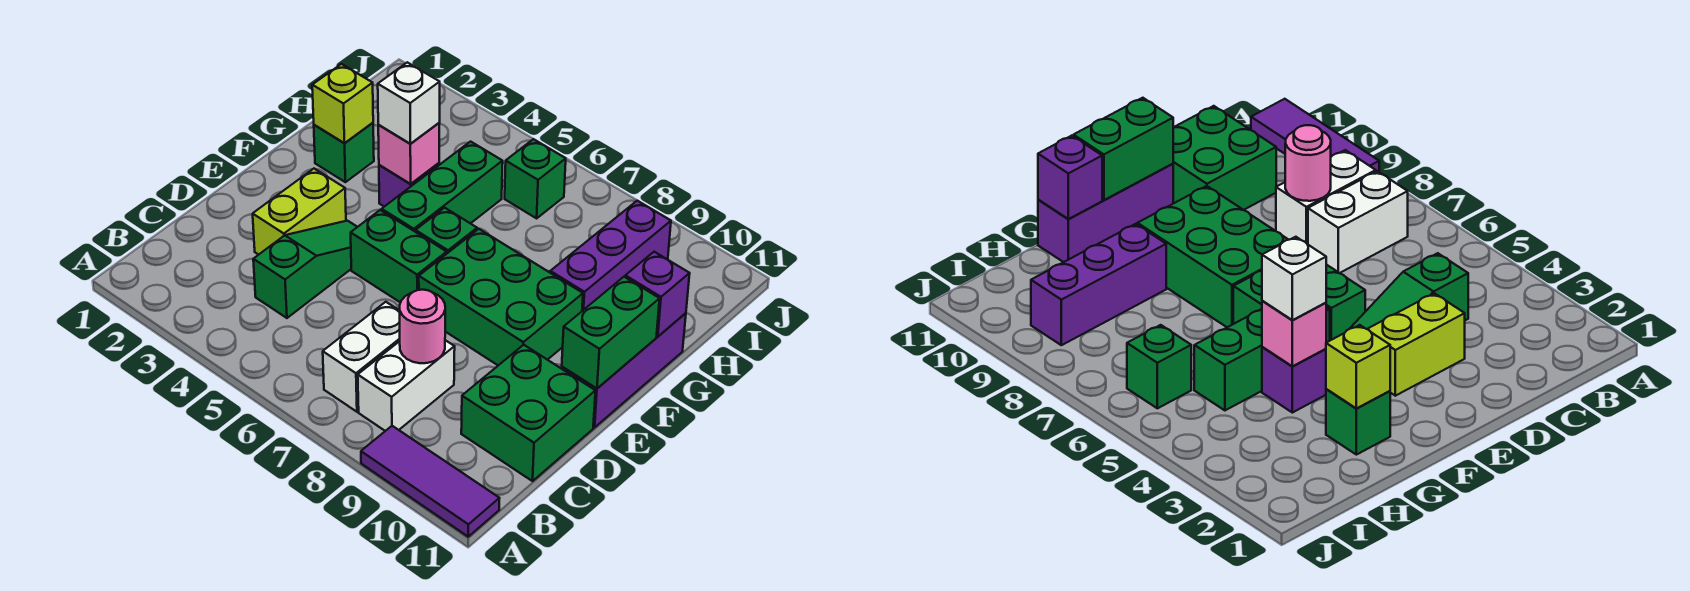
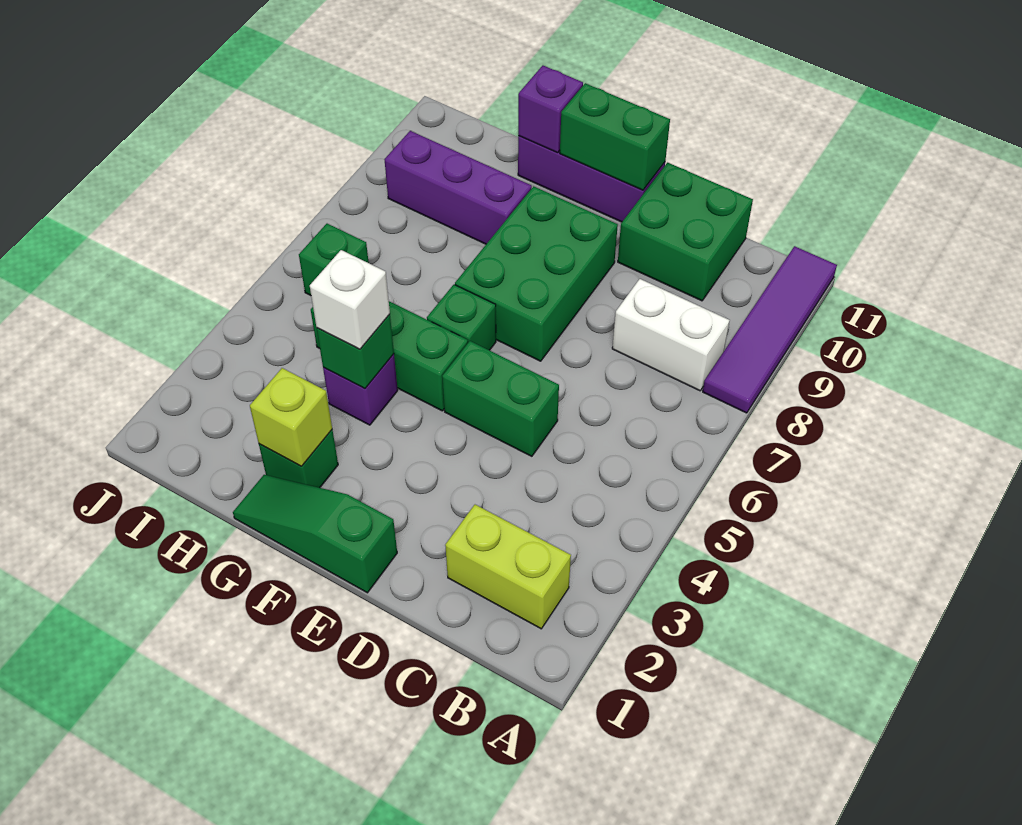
purple 1x3 tile [361,426,499,537] -> purple 1x4 tile [703,246,837,413]
white 1x2 brick [323,302,400,412] -> none
green 1x3 slope [253,221,357,318] -> green 1x3 slope moved to [233,475,397,593]
pink 1x1 round brick [400,290,445,363] -> none
lime 1x2 brick [253,169,346,255] -> lime 1x2 brick moved to [445,505,571,629]
green 1x2 brick [351,210,447,302] -> green 1x2 brick turned to [442,341,559,456]
pink 1x1 brick [378,123,440,184] -> green 1x1 brick [317,314,394,389]

